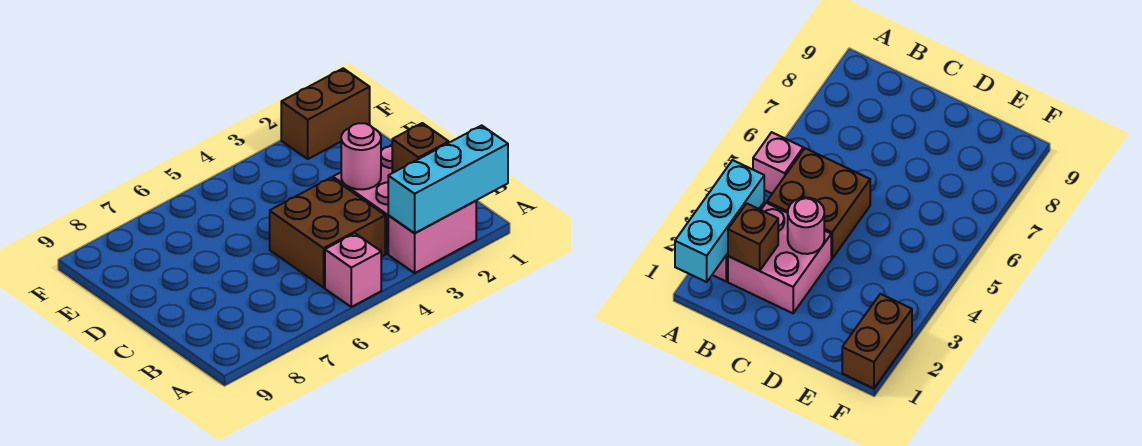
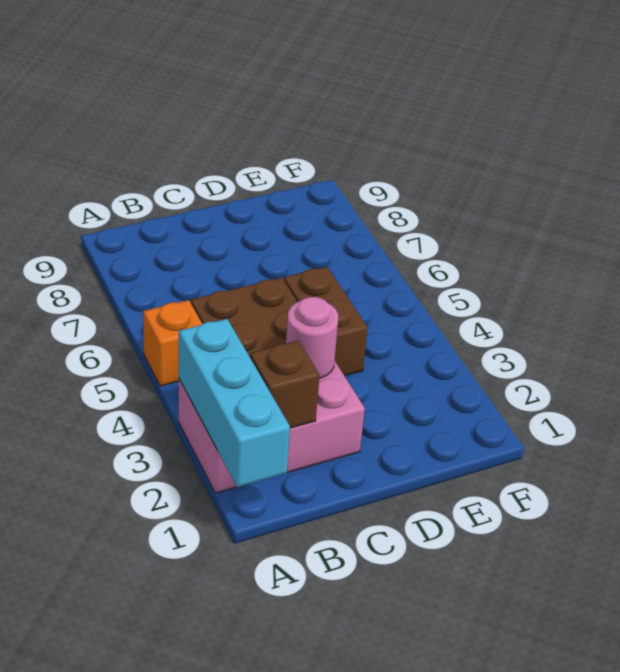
pink 1x1 brick [325,233,381,307] -> orange 1x1 brick [143,300,202,386]
brown 1x2 brick [281,68,370,159] -> brown 1x2 brick moved to [284,267,368,376]

